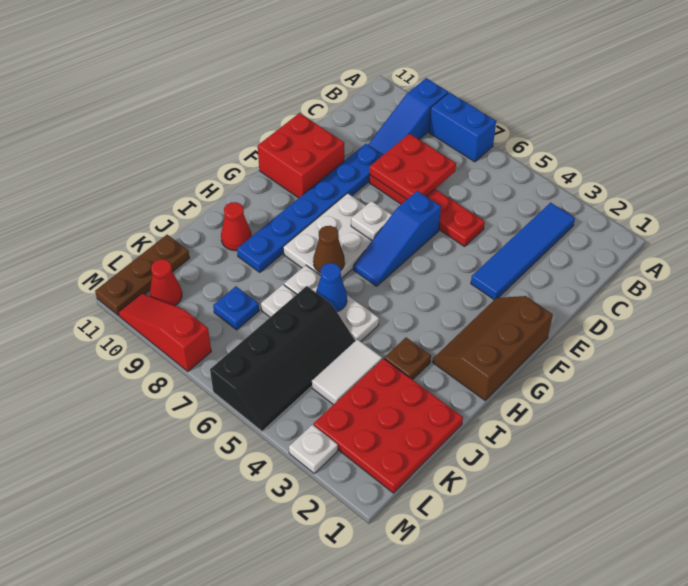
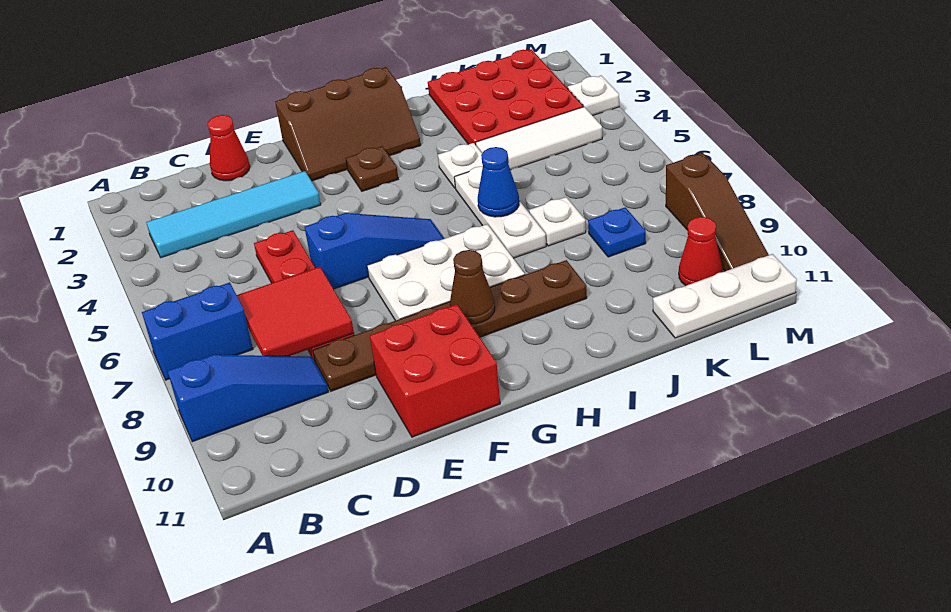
blue 1x2 brick [429,92,496,162] -> blue 1x2 brick turned to [142,282,253,380]
blue 1x4 tile [471,203,575,300] -> cyan 1x4 tile [146,171,321,258]
red 2x2 plate [369,133,456,199] -> red 2x2 tile [237,267,354,356]
blue 1x6 plate [237,144,383,272] -> brown 1x6 plate [313,260,587,391]
white 1x1 plate [351,201,392,240] -> white 1x1 plate moved to [438,143,483,188]
brown 1x1 cone [313,226,345,273] -> brown 1x1 cone moved to [450,250,495,324]
brown 1x1 plate [384,338,431,380] -> brown 1x1 plate moved to [346,146,398,191]
red 1x1 cone [221,202,252,251] -> red 1x1 cone moved to [208,115,250,181]
white 1x2 tile [312,339,382,405] -> white 1x3 tile [476,107,602,170]
black 2x4 slope [210,286,356,431] -> none
brown 1x3 plate [95,235,190,315] -> white 1x3 plate [653,254,797,338]
red 1x3 slope [118,293,211,371] -> brown 1x3 slope [666,153,769,271]

